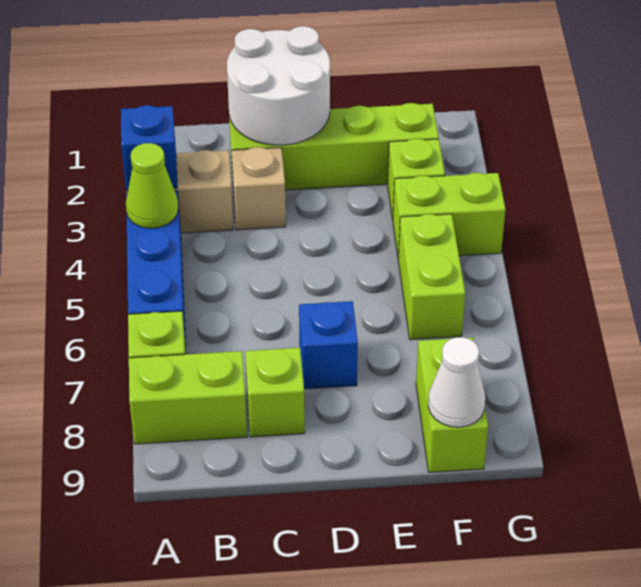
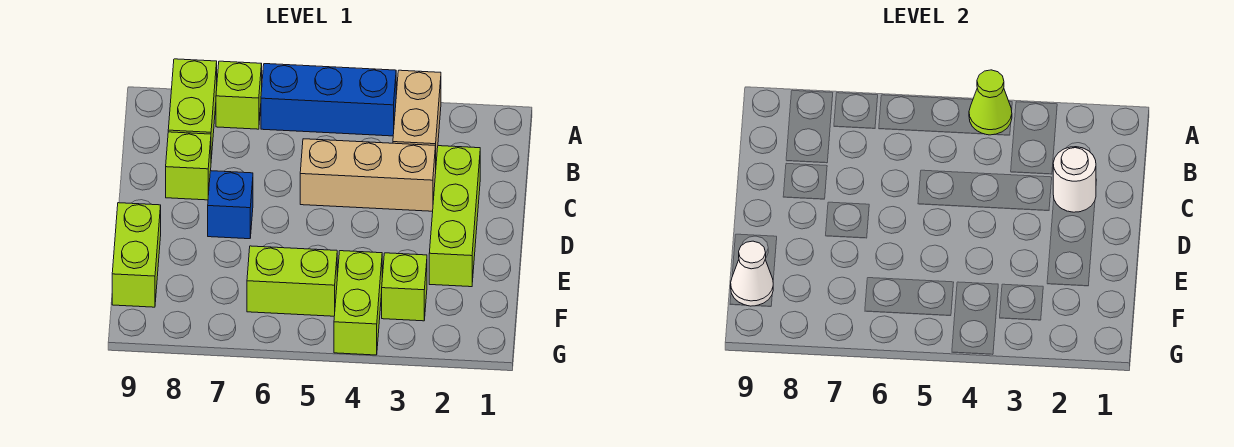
blue 1x1 brick [121,105,177,191] -> none
white 2x2 round brick [227,26,330,145] -> white 1x1 round brick [1053,147,1096,212]
lime 1x4 brick [229,103,439,193] -> lime 1x3 brick [429,146,480,287]
tan 1x1 brick [232,147,286,230] -> tan 1x3 brick [300,139,436,211]
lime 1x2 brick [416,338,488,472] -> lime 1x2 brick turned to [112,203,161,307]

